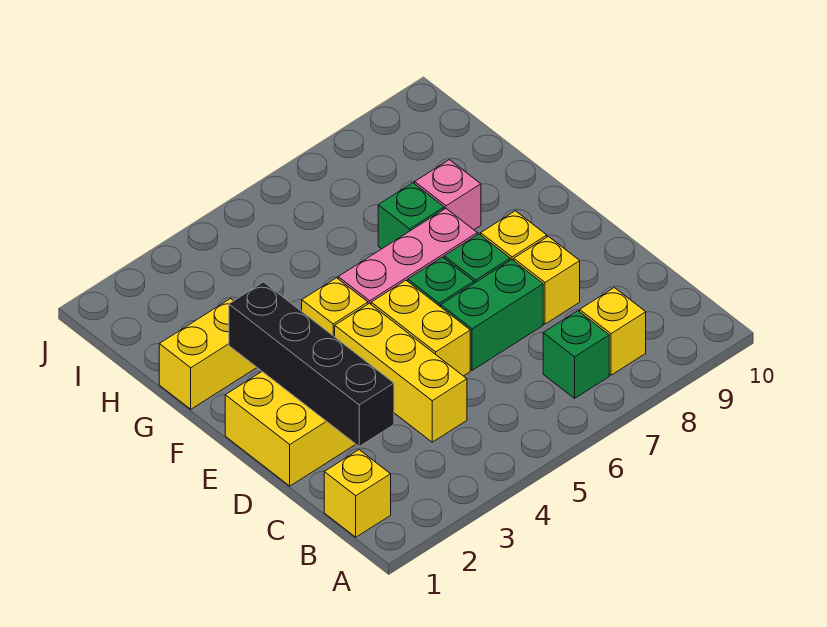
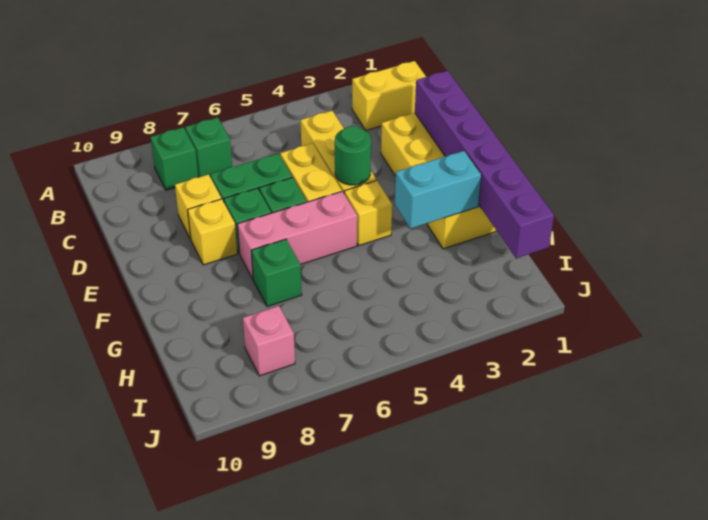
yellow 1x1 brick [324,450,391,537] -> yellow 1x2 brick [352,61,426,130]
yellow 1x1 brick [580,288,646,375] -> green 1x1 brick [151,127,198,190]
black 1x4 brick [229,282,394,446] -> none
none -> purple 1x6 brick [415,71,554,258]
none -> green 1x1 round brick [335,126,371,185]
none -> cyan 1x2 brick [395,151,481,229]
pink 1x1 brick [415,160,481,230] -> pink 1x1 brick moved to [243,306,295,376]

